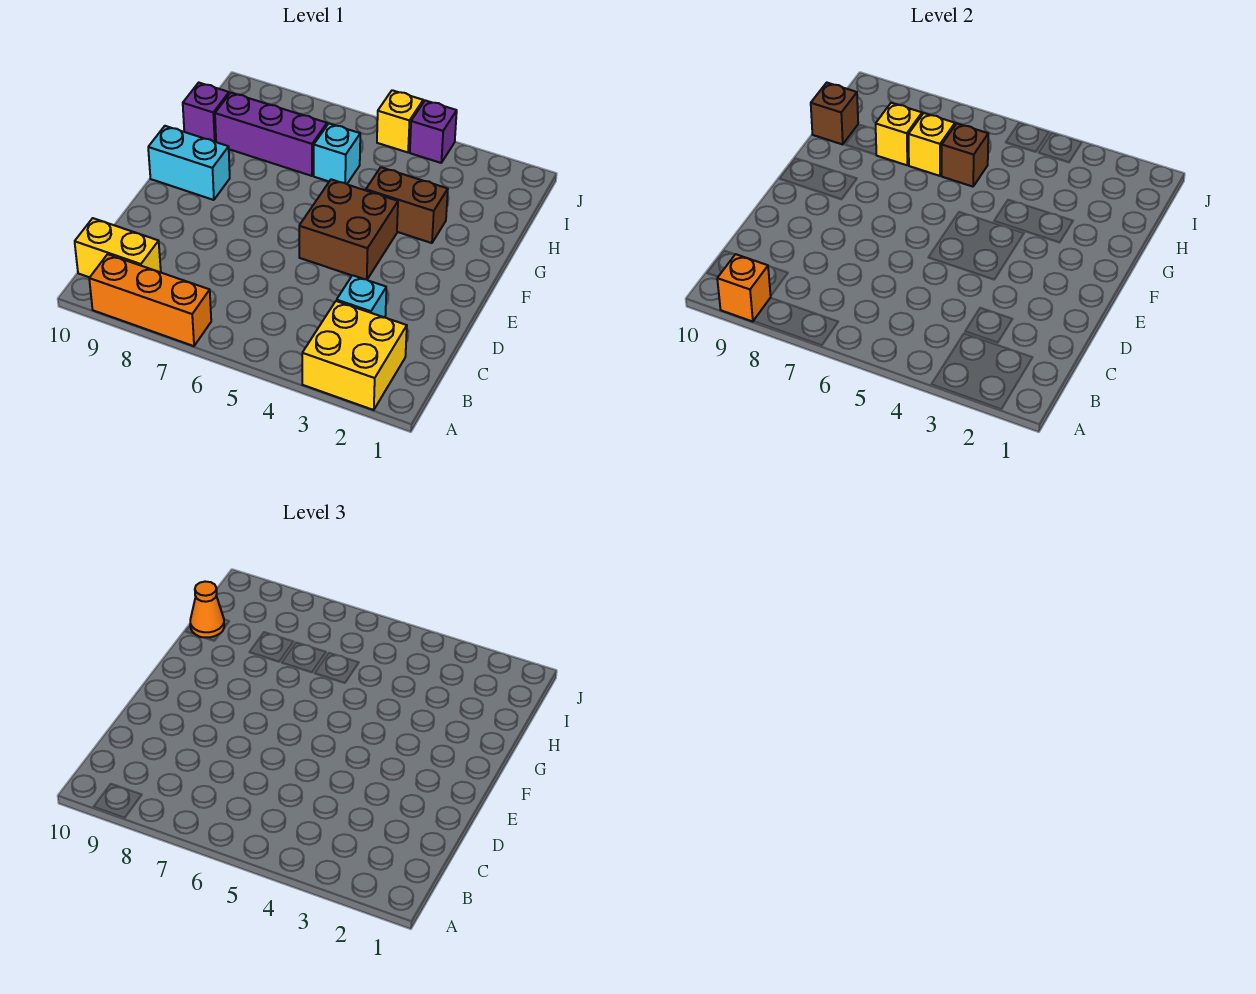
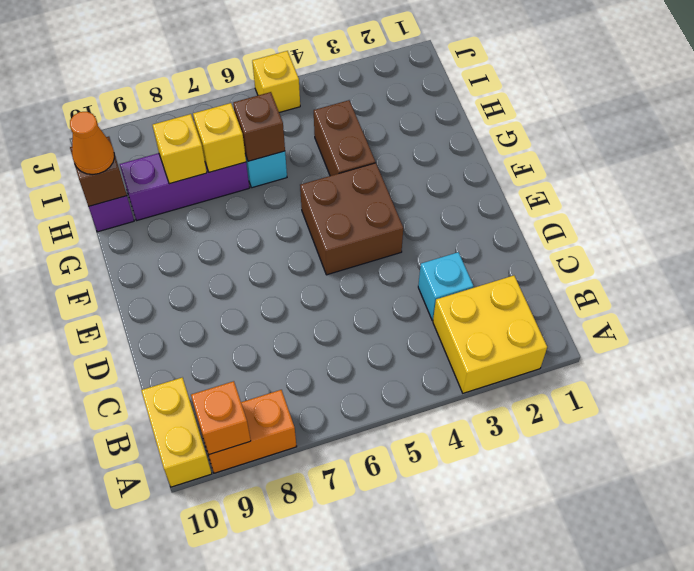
orange 1x3 brick [89,254,211,346] -> orange 1x2 brick [200,390,297,473]
yellow 1x2 brick [75,218,161,277] -> yellow 1x2 brick turned to [141,378,212,487]
cyan 1x2 brick [148,126,230,200] -> none
brown 1x2 brick [366,167,448,243] -> brown 1x2 brick turned to [314,100,375,176]
purple 1x1 brick [410,100,457,163] -> none

